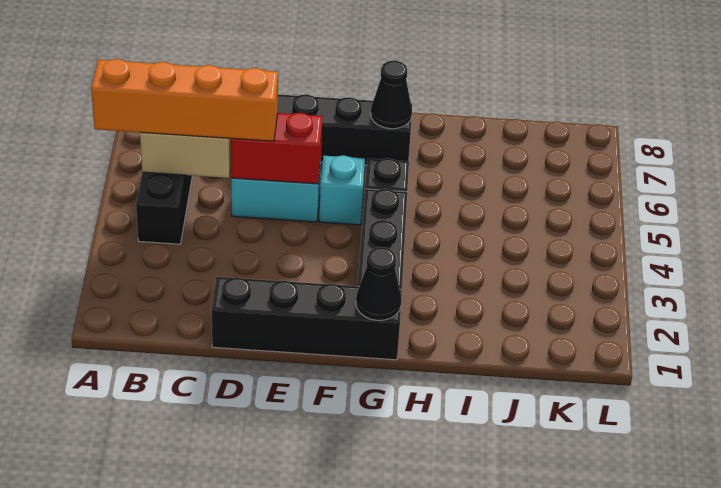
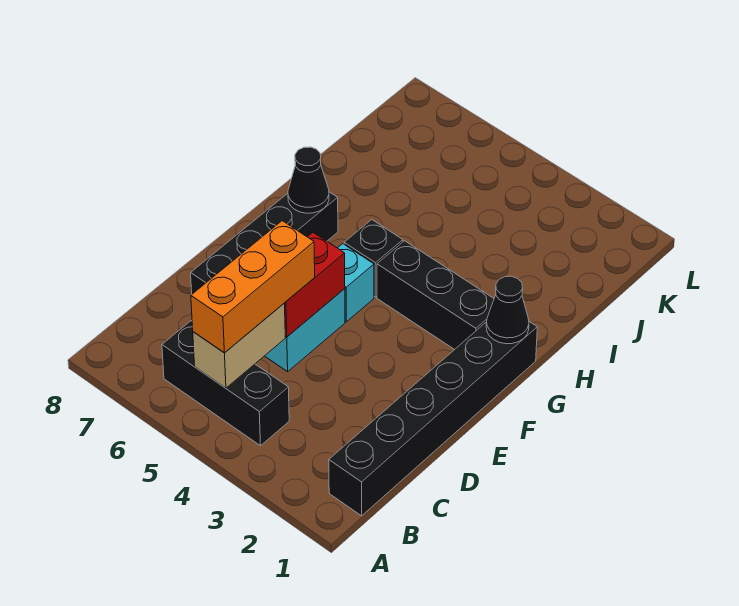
orange 1x4 brick [91,59,278,141] -> orange 1x3 brick [191,221,315,353]
black 1x4 brick [211,277,402,360] -> black 1x6 brick [329,322,537,516]

